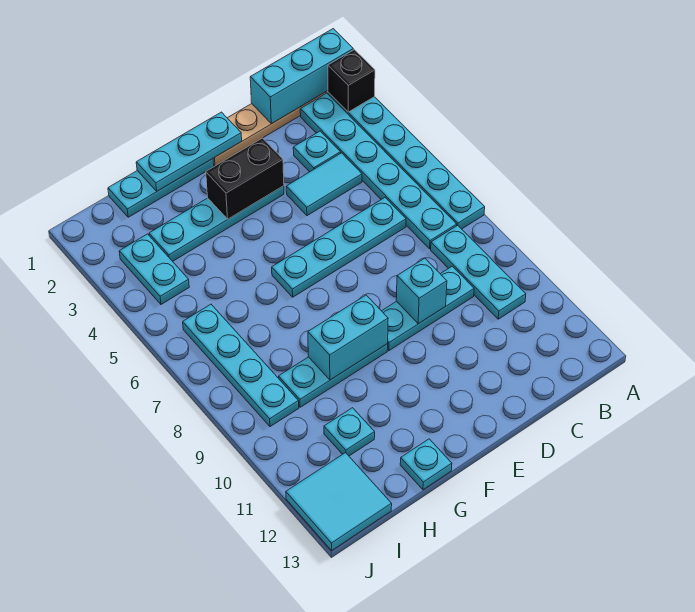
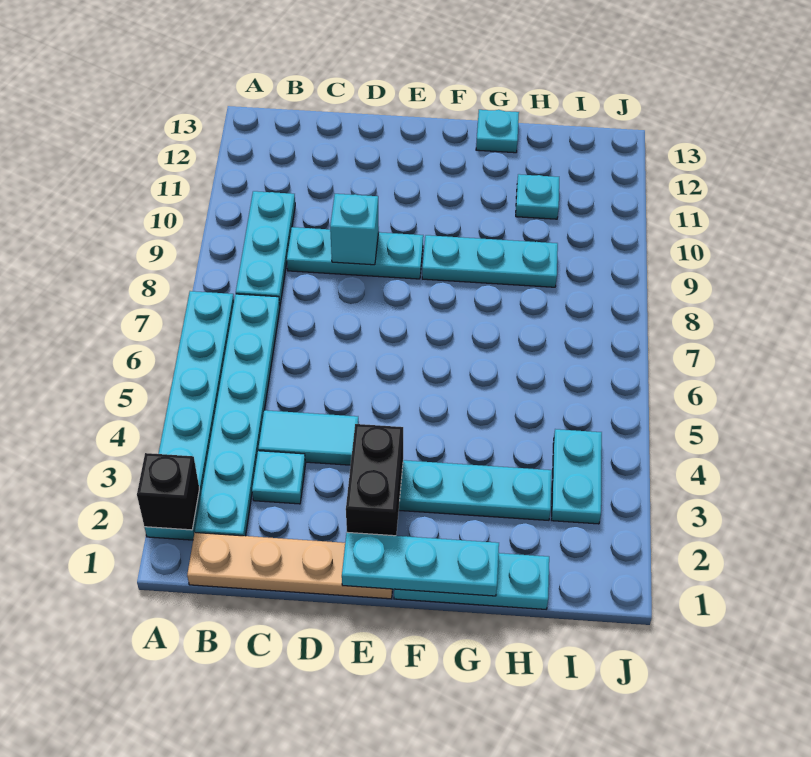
cyan 1x3 brick [250,29,353,124] -> none
cyan 1x4 plate [272,198,406,297] -> none
black 1x2 brick [206,138,284,219] -> black 1x2 brick turned to [346,424,403,536]
cyan 1x2 brick [308,295,388,380] -> none
cyan 1x4 plate [183,304,299,427] -> none
cyan 2x2 tile [286,453,392,550] -> none

